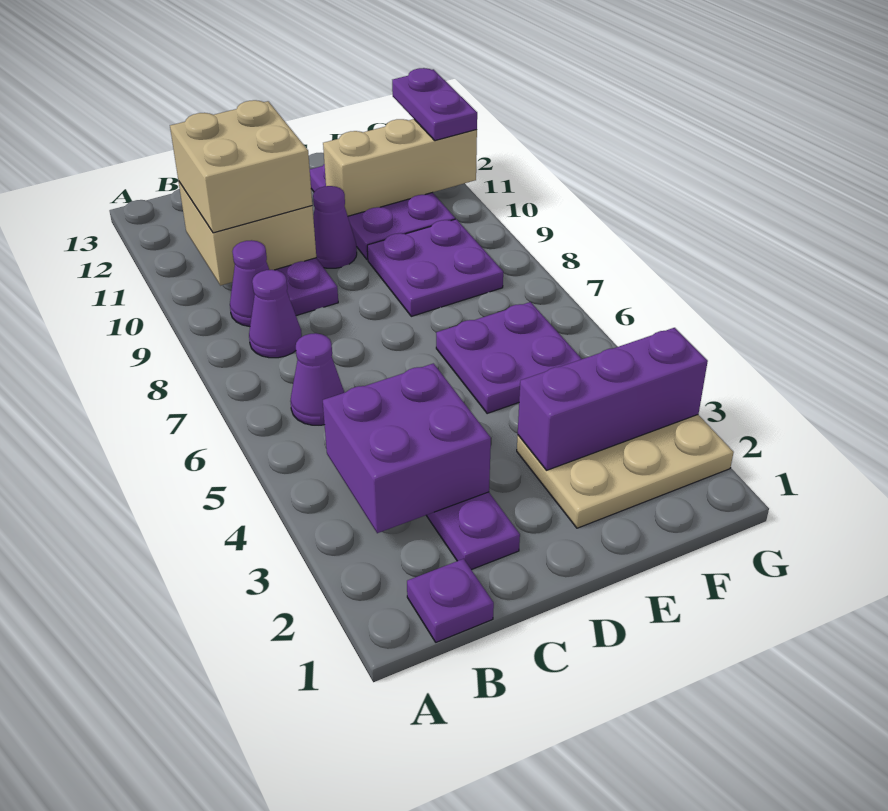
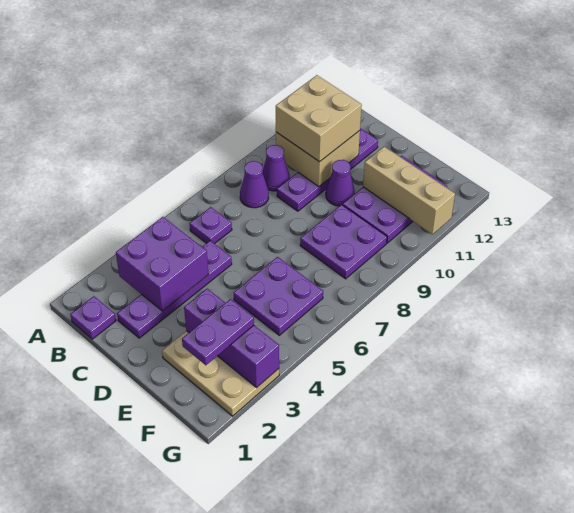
purple 1x1 cone [290,333,344,425] -> purple 1x1 plate [190,207,232,244]
purple 1x2 plate [392,68,477,141] -> purple 1x2 plate moved to [182,299,254,365]

